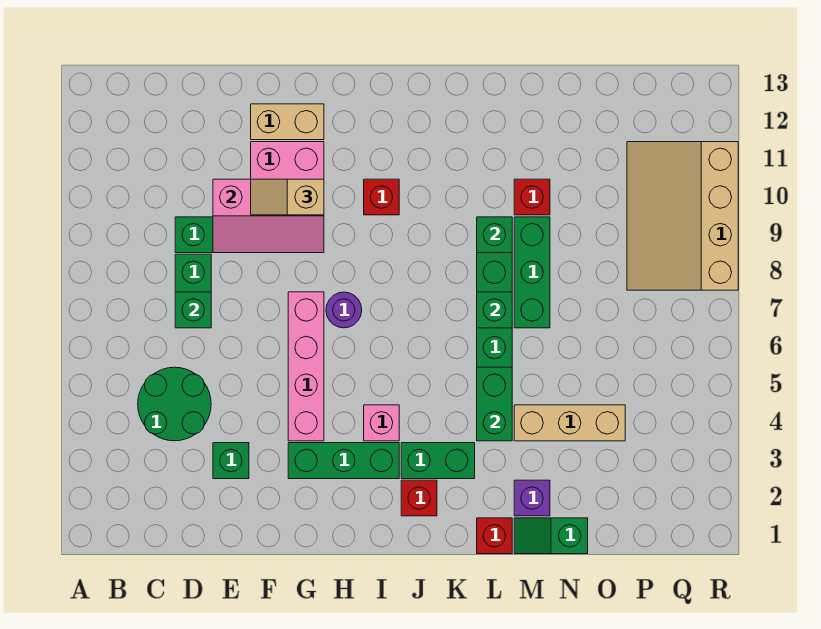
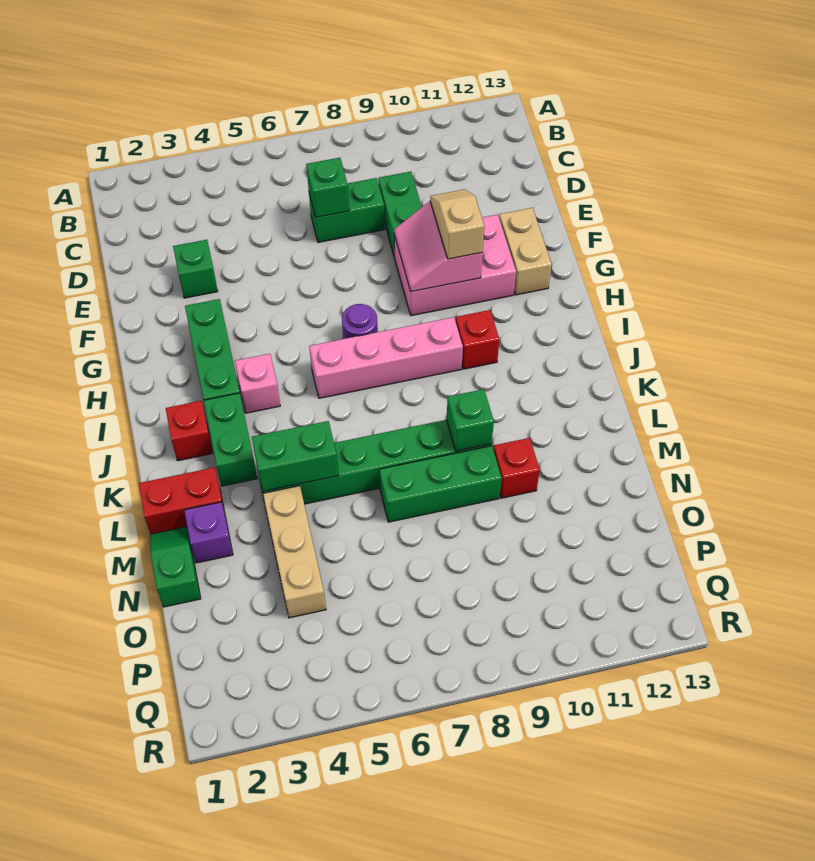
green 2x2 round brick [138,367,211,441] -> none
pink 2x3 slope [213,179,324,253] -> pink 2x2 slope [394,201,482,292]
pink 1x4 brick [288,292,324,441] -> pink 1x4 brick moved to [309,317,463,398]
red 1x1 brick [477,518,512,554] -> red 1x2 brick [139,467,225,534]
green 1x1 brick [477,292,512,328] -> none
tan 3x4 slope [627,142,738,290] -> none

